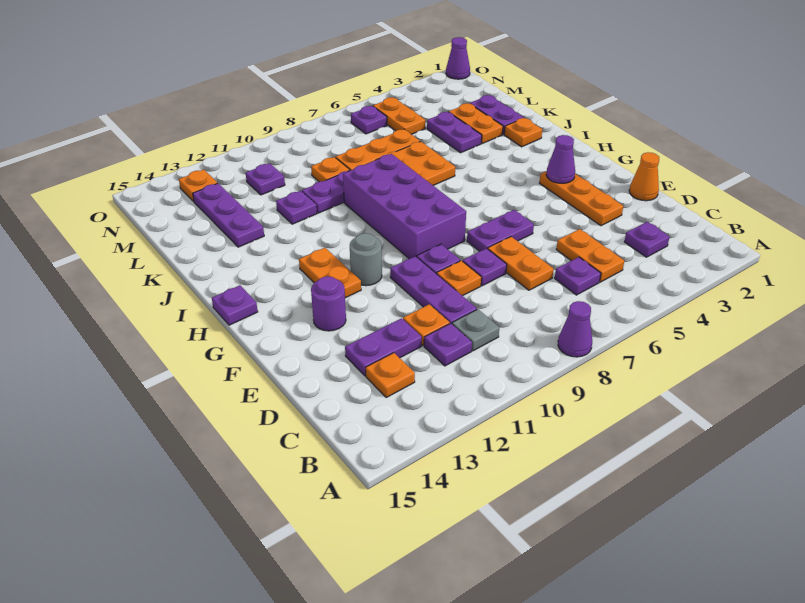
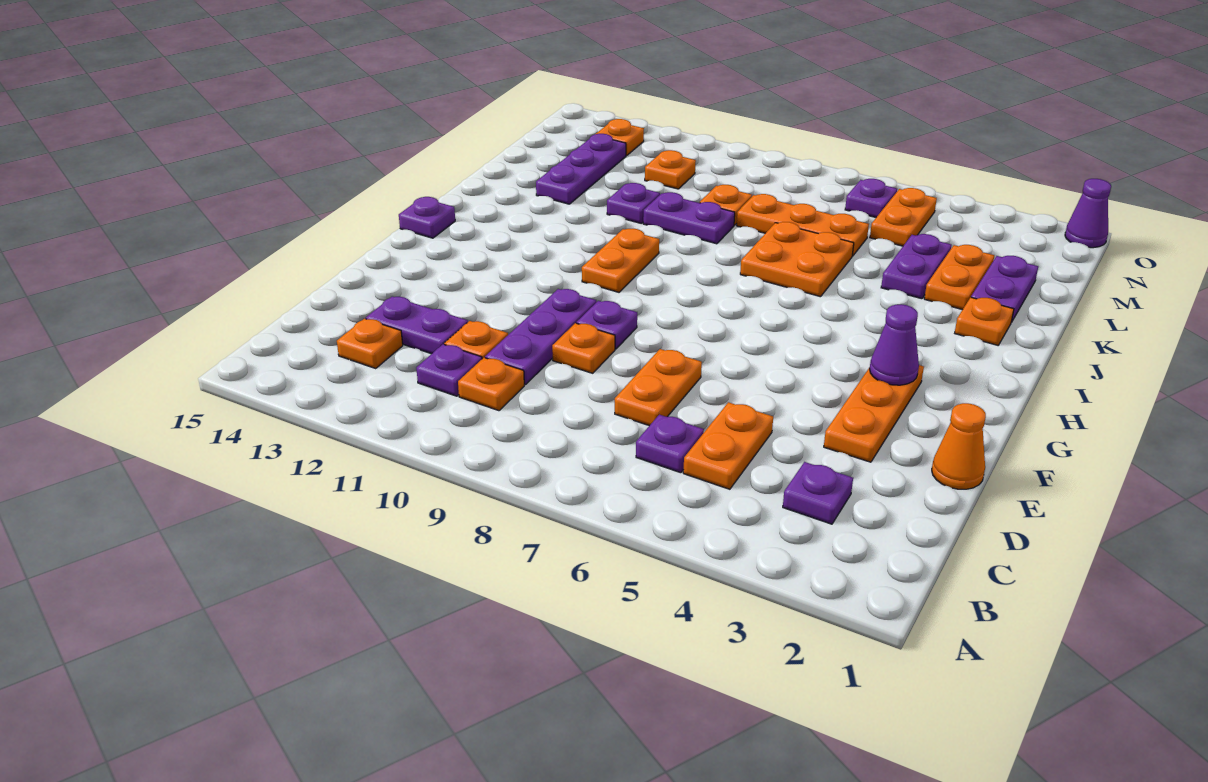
purple 1x1 cone [558,301,592,357] -> none
grey 1x1 plate [452,309,499,351] -> orange 1x1 plate [458,358,524,411]
purple 1x1 plate [463,248,507,286] -> none
purple 1x2 plate [467,210,534,251] -> none
purple 1x1 round brick [311,276,346,331] -> none
purple 2x4 brick [343,154,466,259] -> none
grey 1x1 round brick [350,233,382,286] -> none
orange 1x2 plate [299,248,361,298] -> orange 1x2 plate moved to [582,229,659,292]
purple 1x1 plate [246,163,285,195] -> orange 1x1 plate [645,150,696,189]

